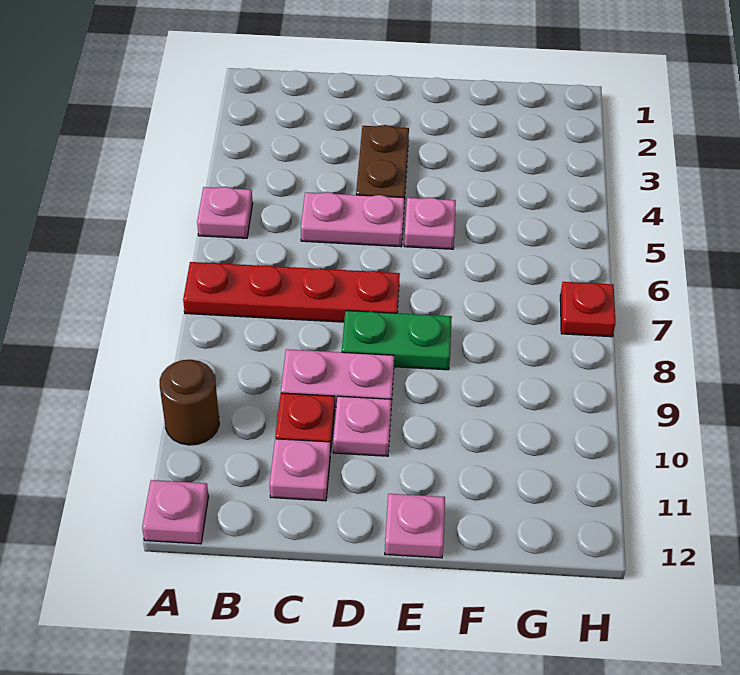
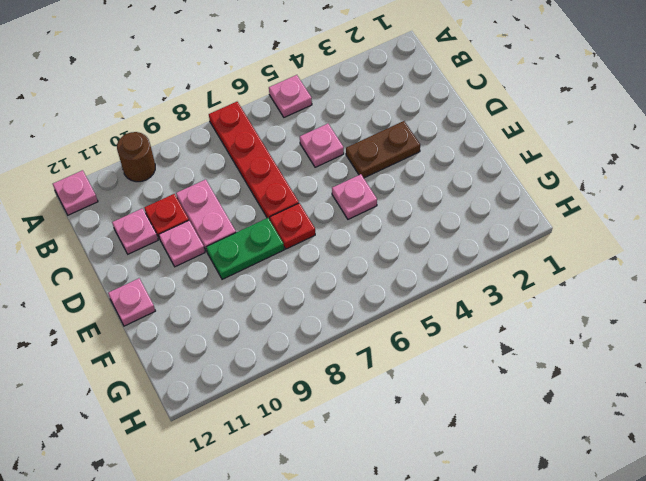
pink 1x2 plate [301,192,405,247] -> pink 1x1 plate [300,124,344,167]
green 1x2 plate [342,311,452,370] -> green 1x2 plate turned to [206,218,284,279]
red 1x1 plate [560,282,616,337] -> red 1x1 plate moved to [270,203,315,249]

